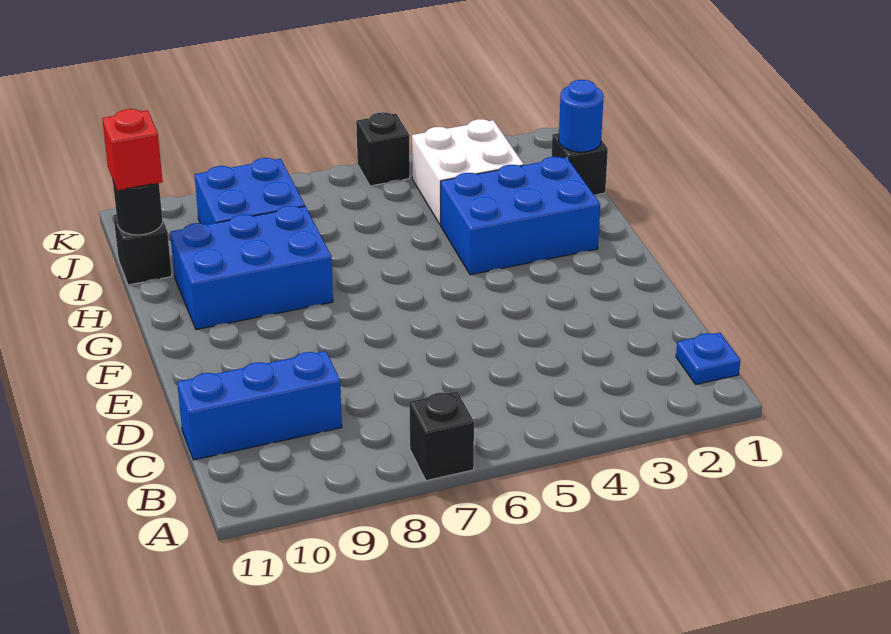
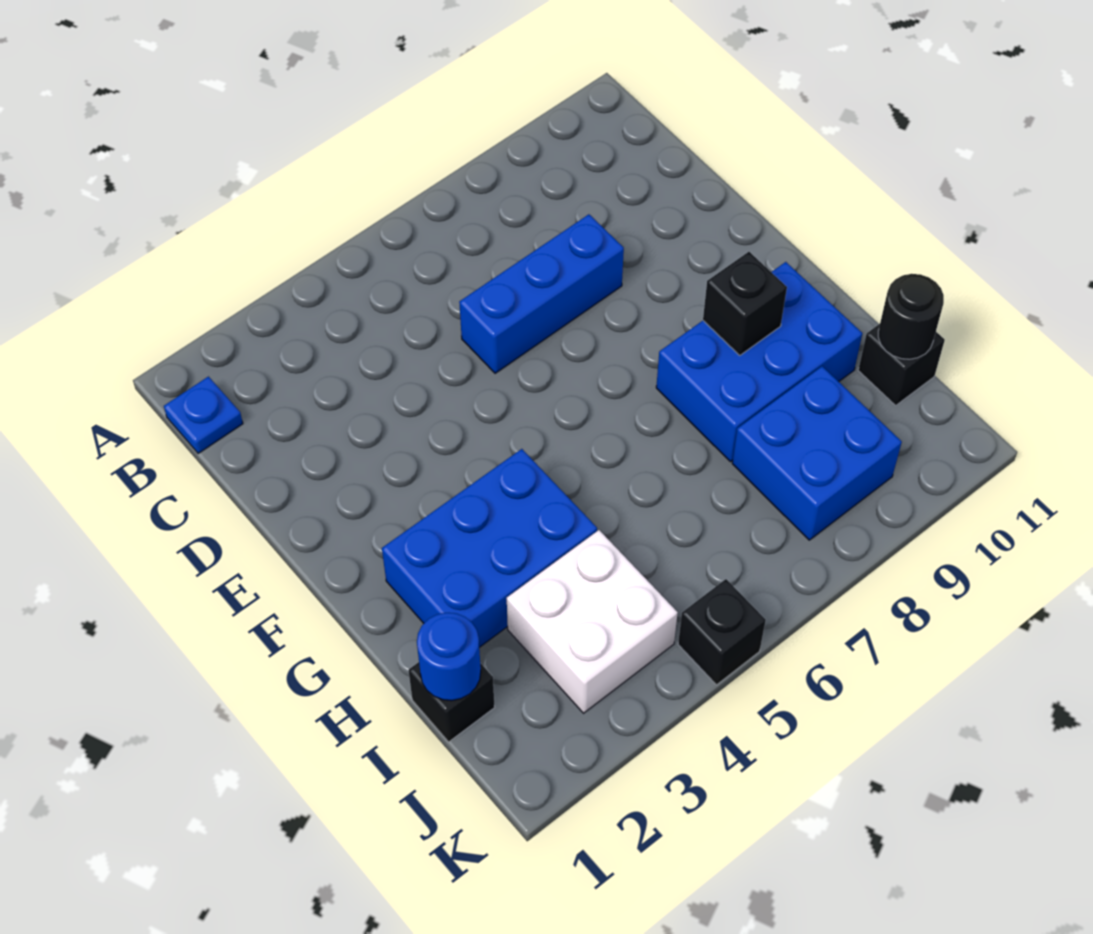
black 1x1 brick [409,391,474,481] -> black 1x1 brick moved to [703,252,787,355]
blue 1x3 brick [177,351,342,460] -> blue 1x3 brick moved to [459,214,624,373]
red 1x1 brick [102,109,163,190] -> none

